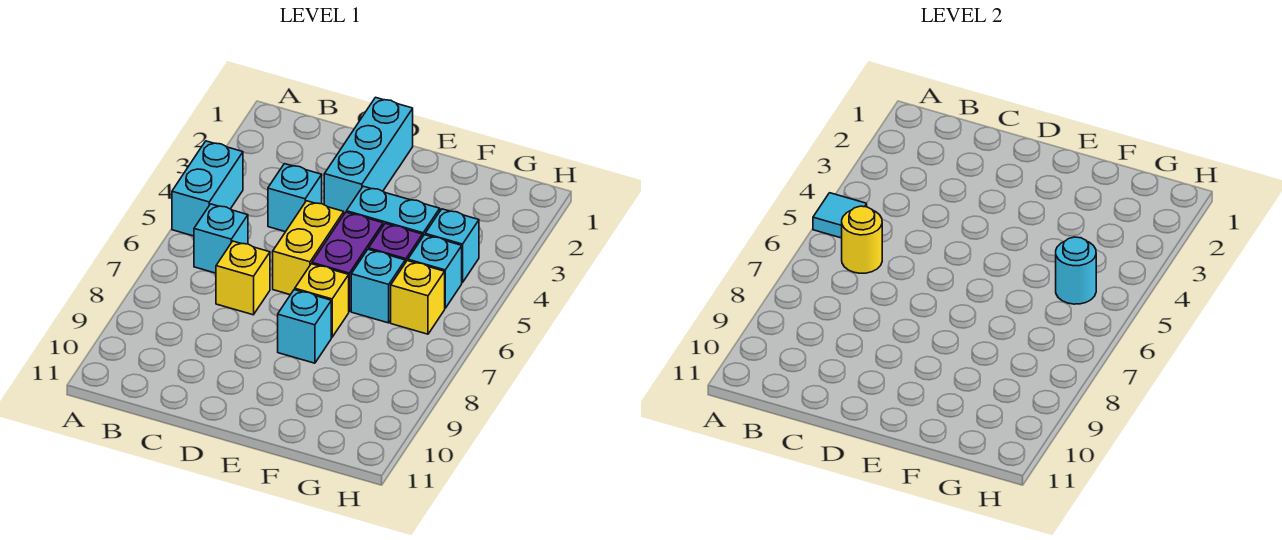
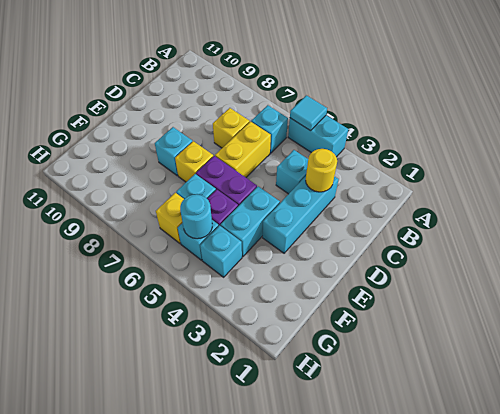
yellow 1x1 round brick [842,206,882,273] -> yellow 1x1 round brick moved to [306,149,337,192]
cyan 1x3 brick [324,97,413,214] -> cyan 1x3 brick turned to [263,176,339,253]
yellow 1x2 brick [273,201,344,295] -> yellow 1x2 brick turned to [215,122,271,177]

